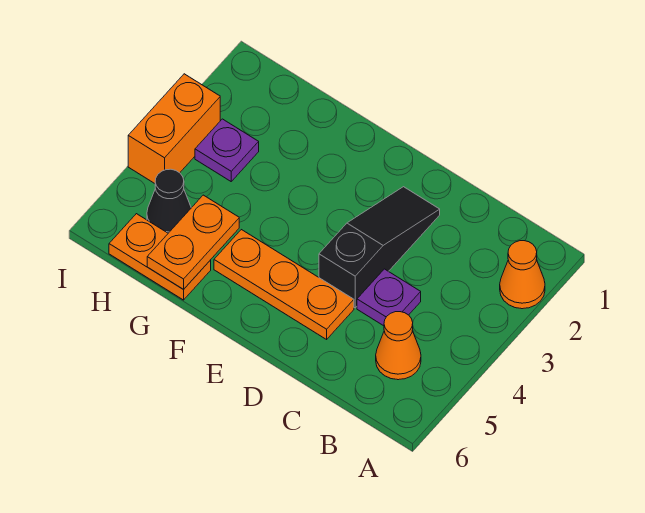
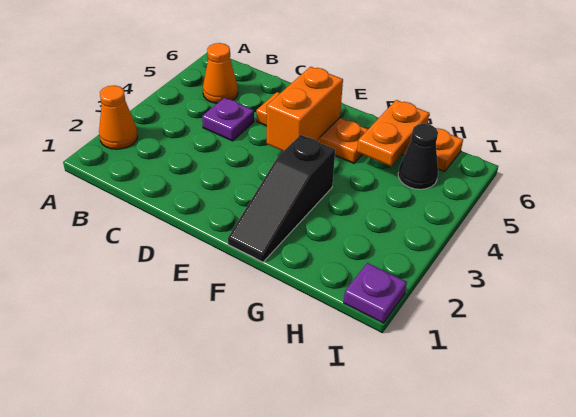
black 1x3 slope [319,187,440,308] -> black 1x3 slope moved to [228,135,335,262]
purple 1x1 plate [195,119,259,181] -> purple 1x1 plate moved to [344,263,407,323]
orange 1x2 brick [128,74,220,183] -> orange 1x2 brick moved to [267,67,343,151]

